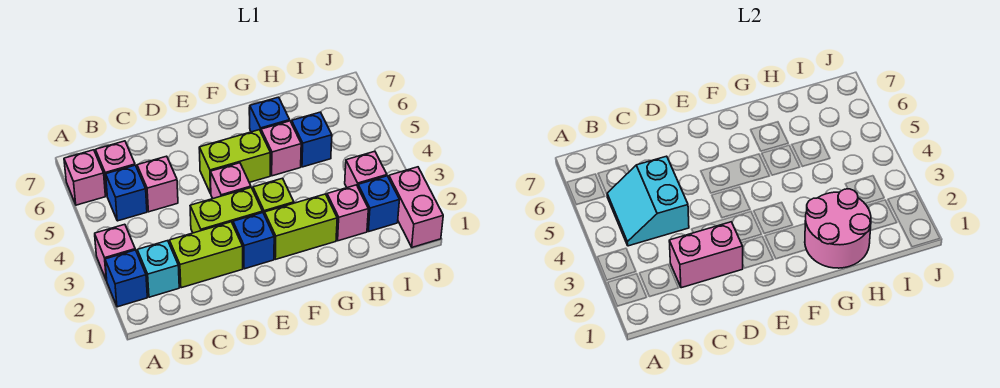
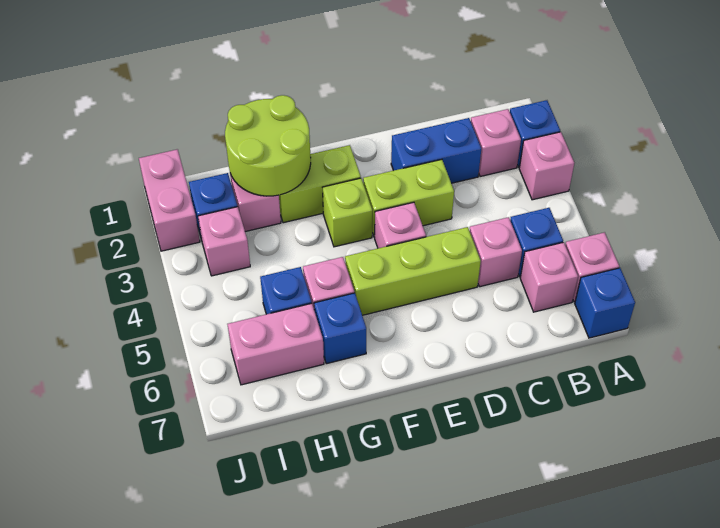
cyan 1x1 brick [137,241,179,297] -> pink 1x1 brick [471,109,521,177]
cyan 2x2 slope [607,156,689,246] -> none
lime 1x2 brick [169,222,243,288] -> blue 1x2 brick [391,118,481,183]
pink 1x2 brick [669,222,743,288] -> pink 1x2 brick moved to [227,303,324,385]
blue 1x1 brick [233,213,274,269] -> blue 1x1 brick moved to [575,268,635,338]
lime 1x2 brick [199,130,270,194] -> lime 1x3 brick [345,227,481,315]
pink 2x2 round brick [805,189,871,268] -> lime 2x2 round brick [225,95,311,196]

